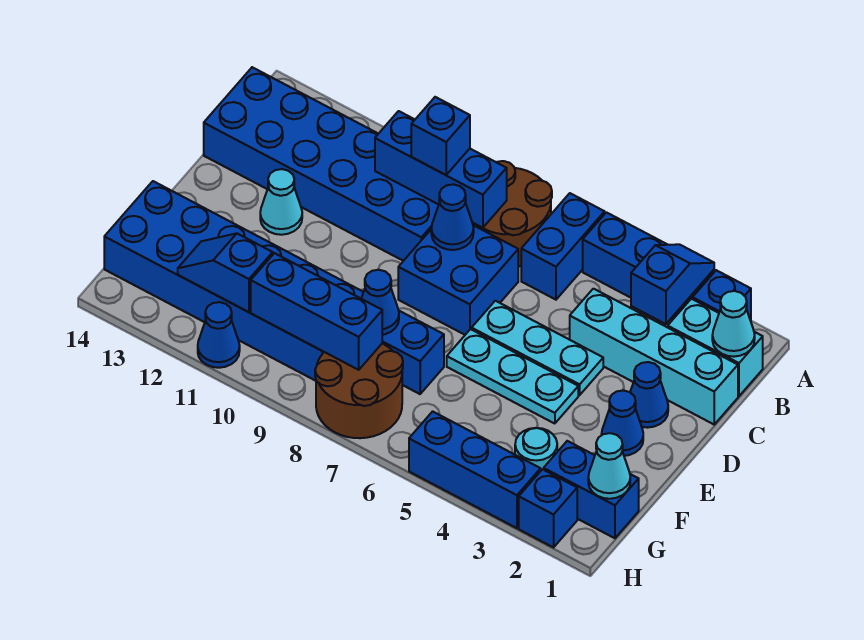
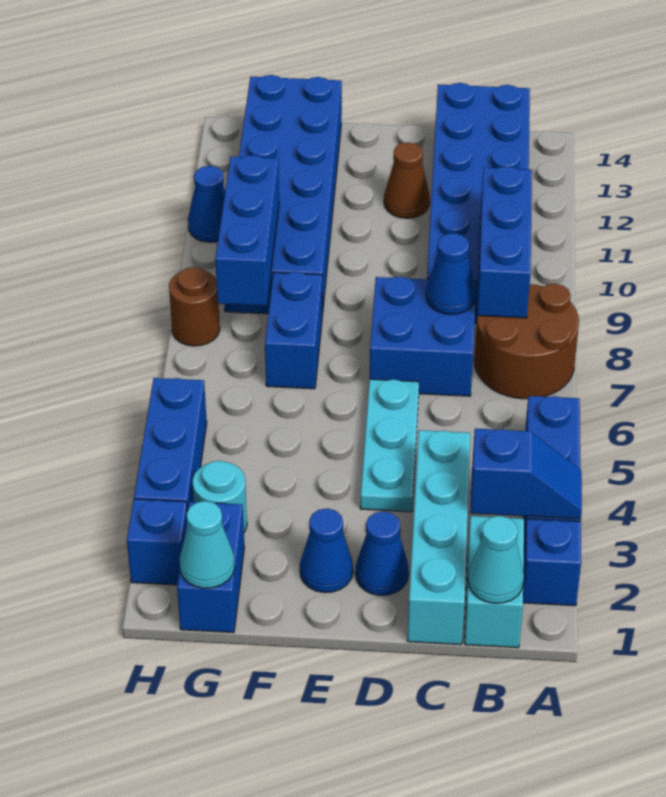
blue 1x2 brick [521,193,605,300] -> none
blue 1x1 brick [411,97,470,175] -> none
cyan 1x1 cone [260,169,302,235] -> brown 1x1 cone [384,142,430,218]
cyan 1x3 plate [447,329,578,424] -> none
blue 1x1 cone [361,270,399,335] -> none
brown 2x2 round brick [315,344,403,438] -> brown 1x1 round brick [169,267,220,346]
blue 1x2 slope [178,233,273,312] -> none

